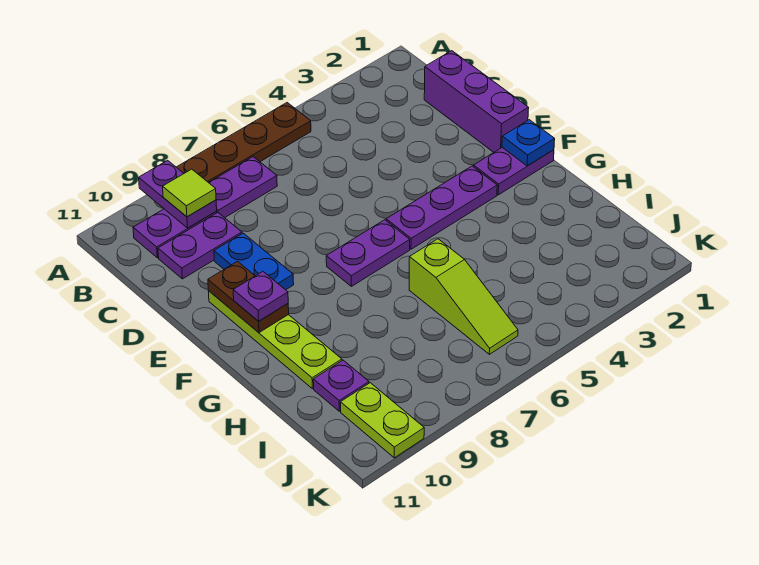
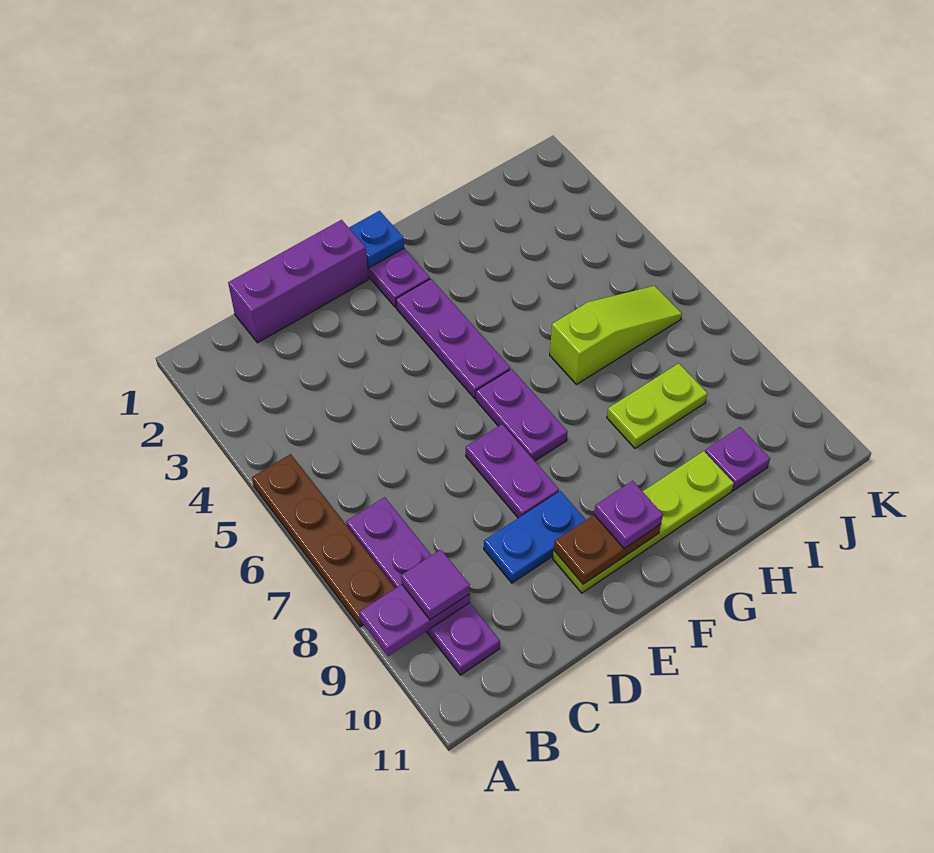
lime 1x1 tile [163,169,216,217] -> purple 1x1 tile [401,550,470,620]
purple 1x2 plate [158,213,242,279] -> purple 1x2 plate moved to [466,424,559,518]
lime 1x2 plate [341,383,424,458] -> lime 1x2 plate moved to [607,363,707,448]

